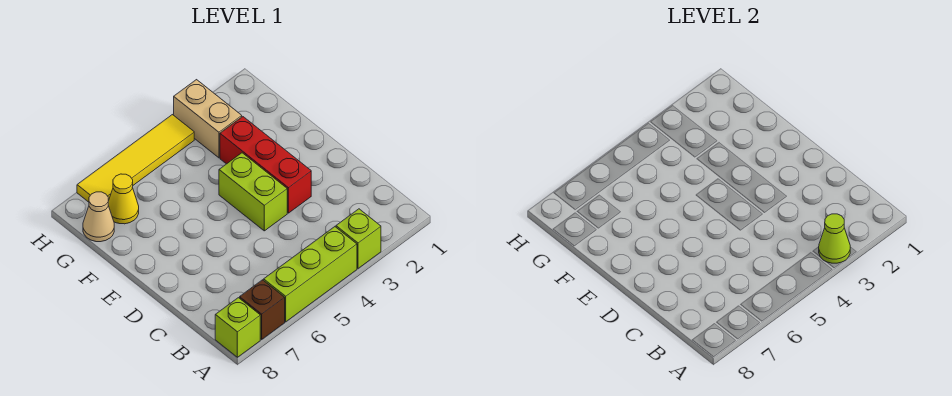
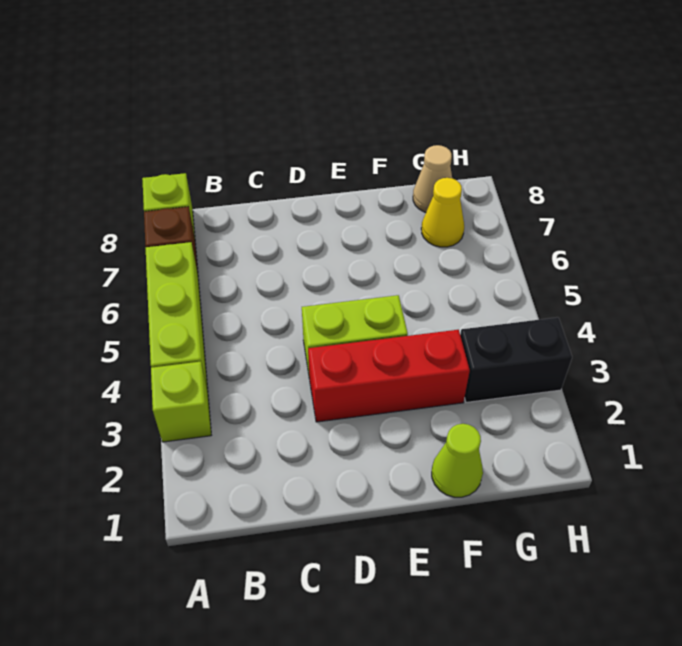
lime 1x1 cone [819,214,850,263] -> lime 1x1 cone moved to [432,424,483,497]
tan 1x2 brick [174,80,242,158] -> black 1x2 brick [460,317,572,402]
yellow 1x4 tile [77,115,194,202] -> none

